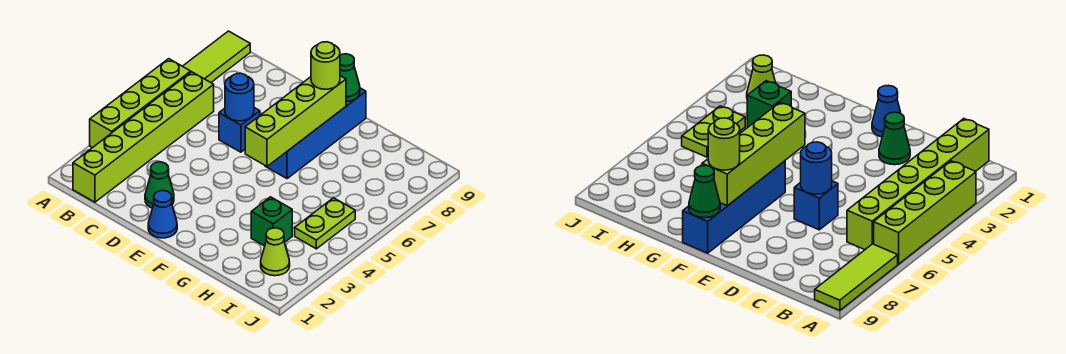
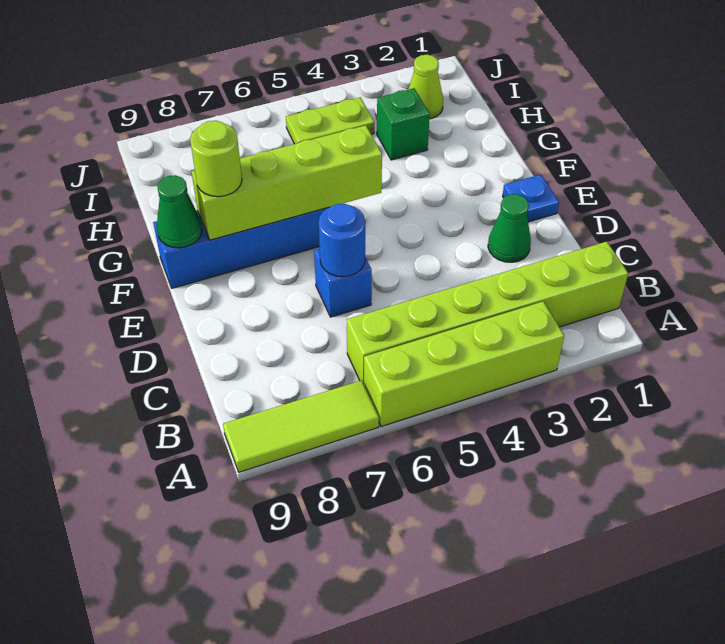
blue 1x1 cone [148,191,177,238] -> blue 1x1 plate [503,174,559,222]

